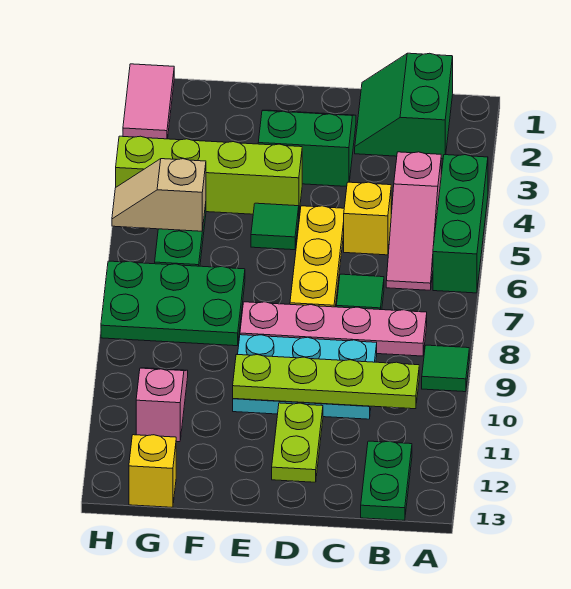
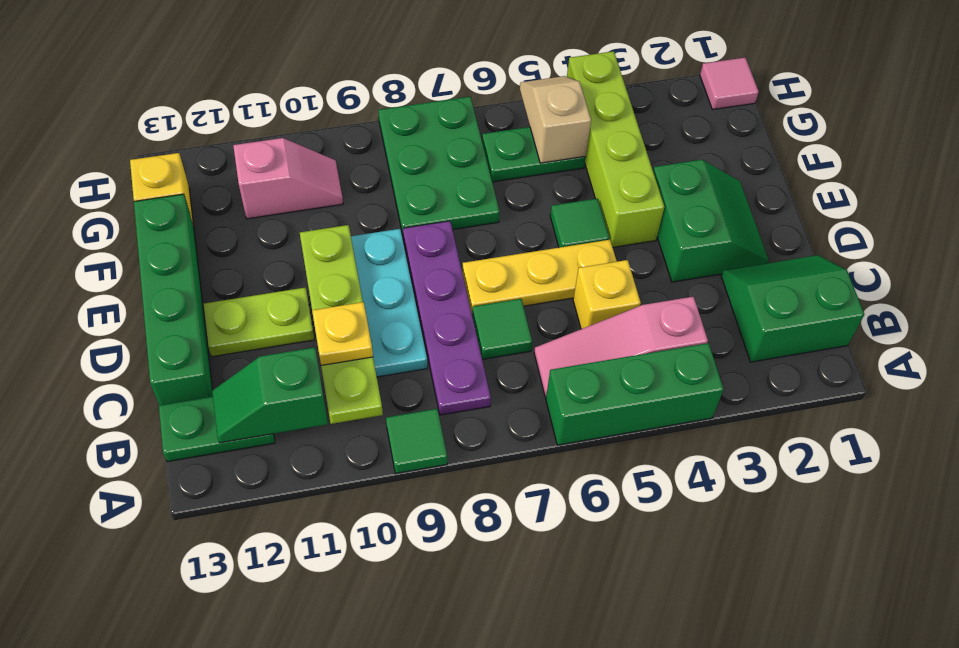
pink 1x4 plate [240,302,427,356] -> purple 1x4 plate [403,221,491,415]
none -> green 1x2 slope [212,347,328,443]
none -> yellow 1x1 plate [312,302,373,365]
none -> green 1x4 brick [134,194,213,405]
pink 1x2 tile [123,64,174,139] -> pink 1x1 tile [700,58,759,110]

